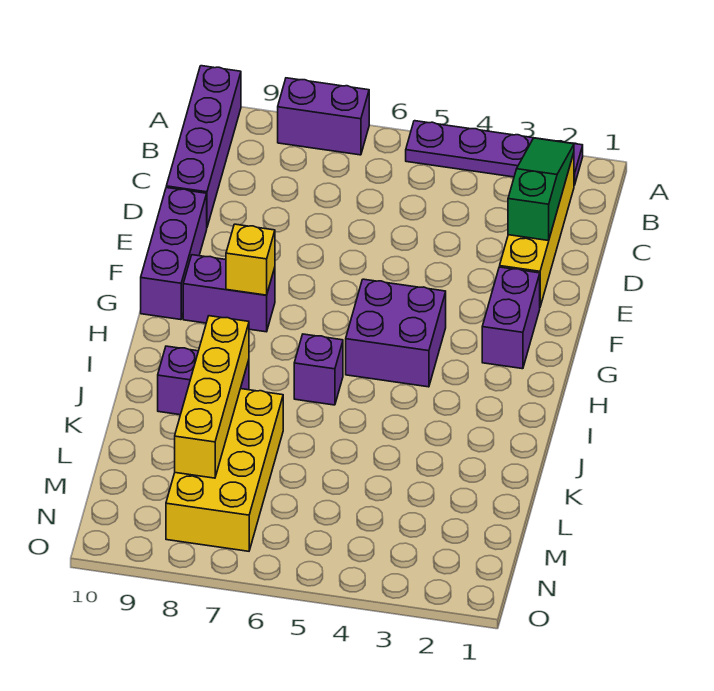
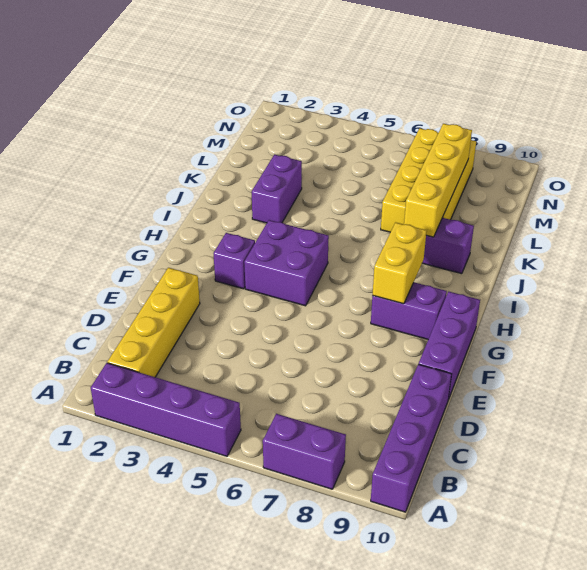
purple 1x4 plate [406,121,583,185] -> purple 1x4 brick [91,363,241,456]
green 1x3 slope [508,138,574,241] -> none
purple 1x2 brick [482,267,540,369] -> purple 1x2 brick moved to [252,155,302,223]
yellow 1x1 brick [226,224,275,295] -> yellow 1x2 brick [373,222,427,304]
purple 1x1 brick [294,334,343,405] -> purple 1x1 brick moved to [214,233,255,289]

